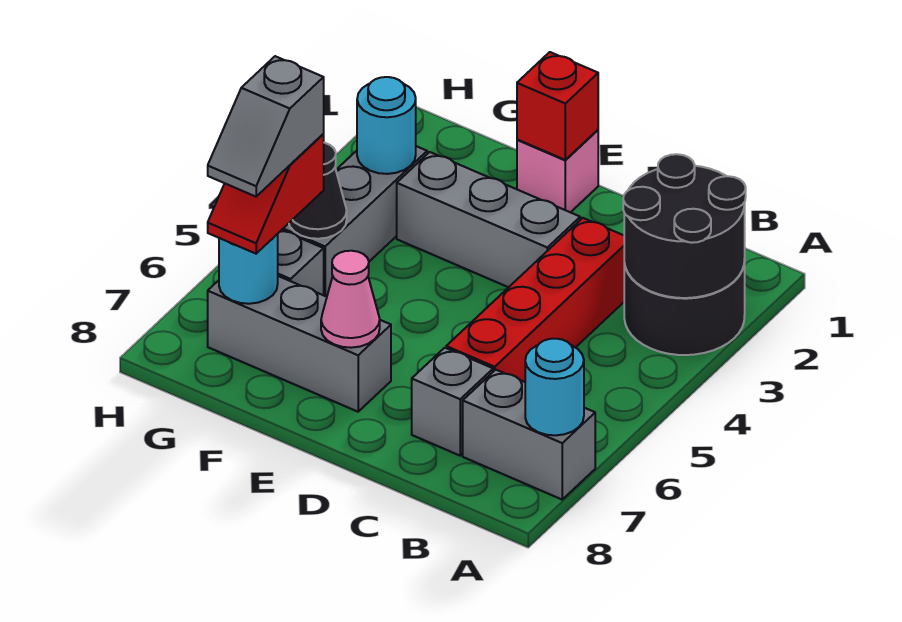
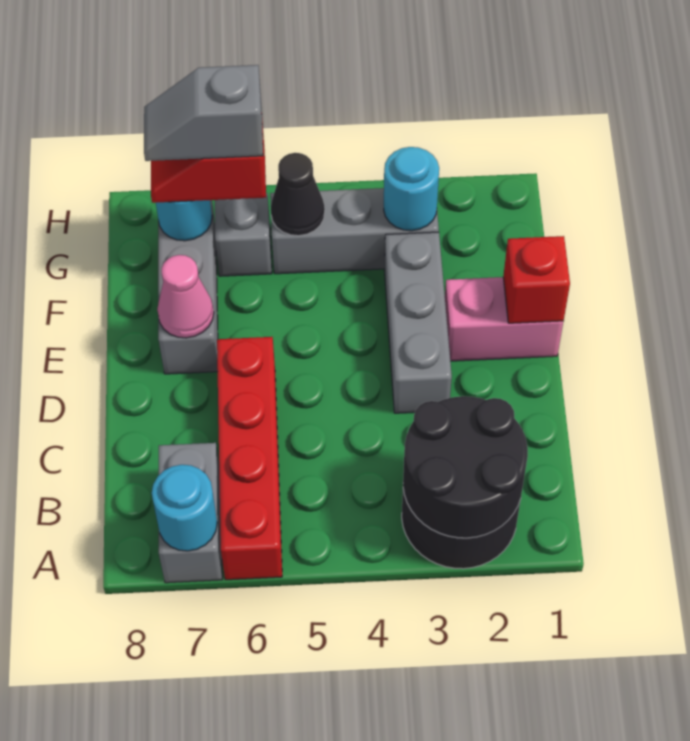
red 1x4 brick [446,218,624,382] -> red 1x4 brick turned to [217,337,282,580]
grey 1x1 brick [412,348,493,456] -> none
pink 1x1 brick [517,130,598,212] -> pink 1x2 brick [445,277,563,361]

